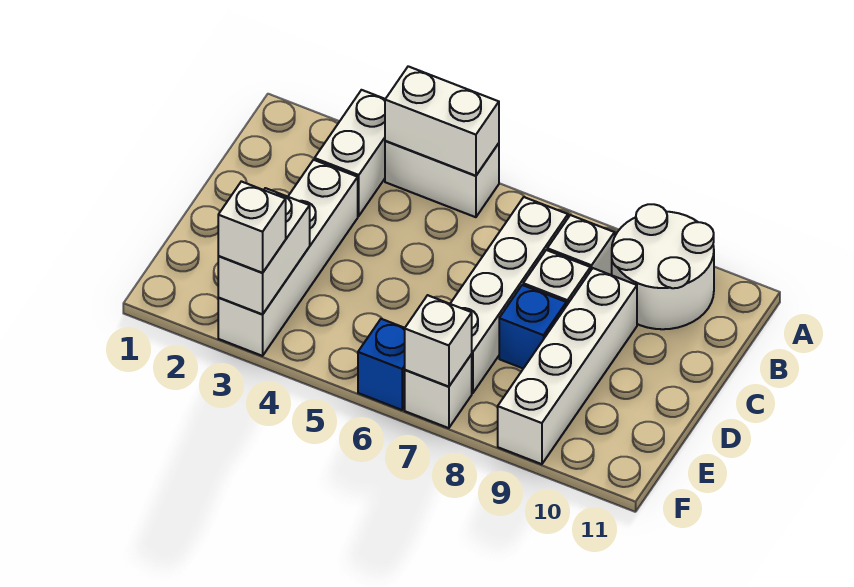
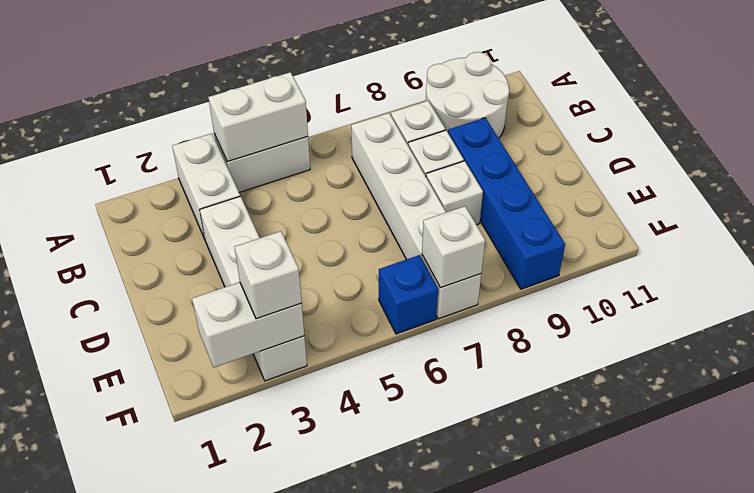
white 1x4 brick [498,268,637,464] -> blue 1x4 brick [448,118,565,289]
blue 1x1 brick [499,285,566,368] -> white 1x1 brick [426,161,483,225]
white 1x2 brick [218,188,310,314] -> white 1x2 brick turned to [192,282,304,367]

